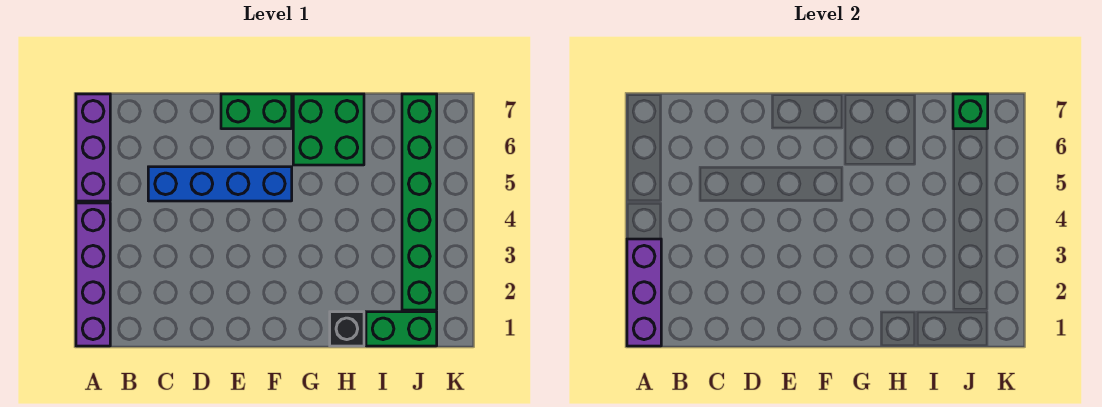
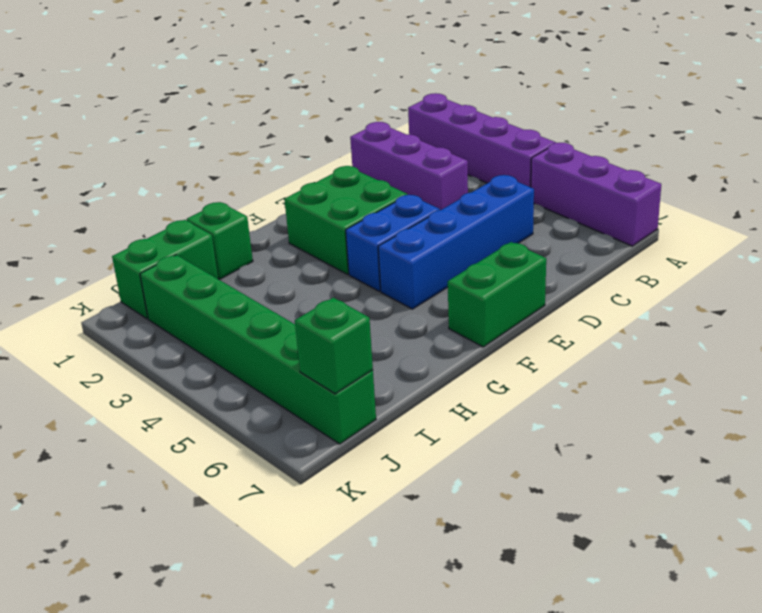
purple 1x3 brick [627,239,661,346] -> purple 1x3 brick moved to [350,122,468,210]
none -> blue 1x2 brick [346,195,440,291]
green 2x2 brick [293,94,364,165] -> green 2x2 brick moved to [284,166,407,274]
black 1x1 brick [330,312,364,346] -> green 1x1 brick [187,202,253,279]

